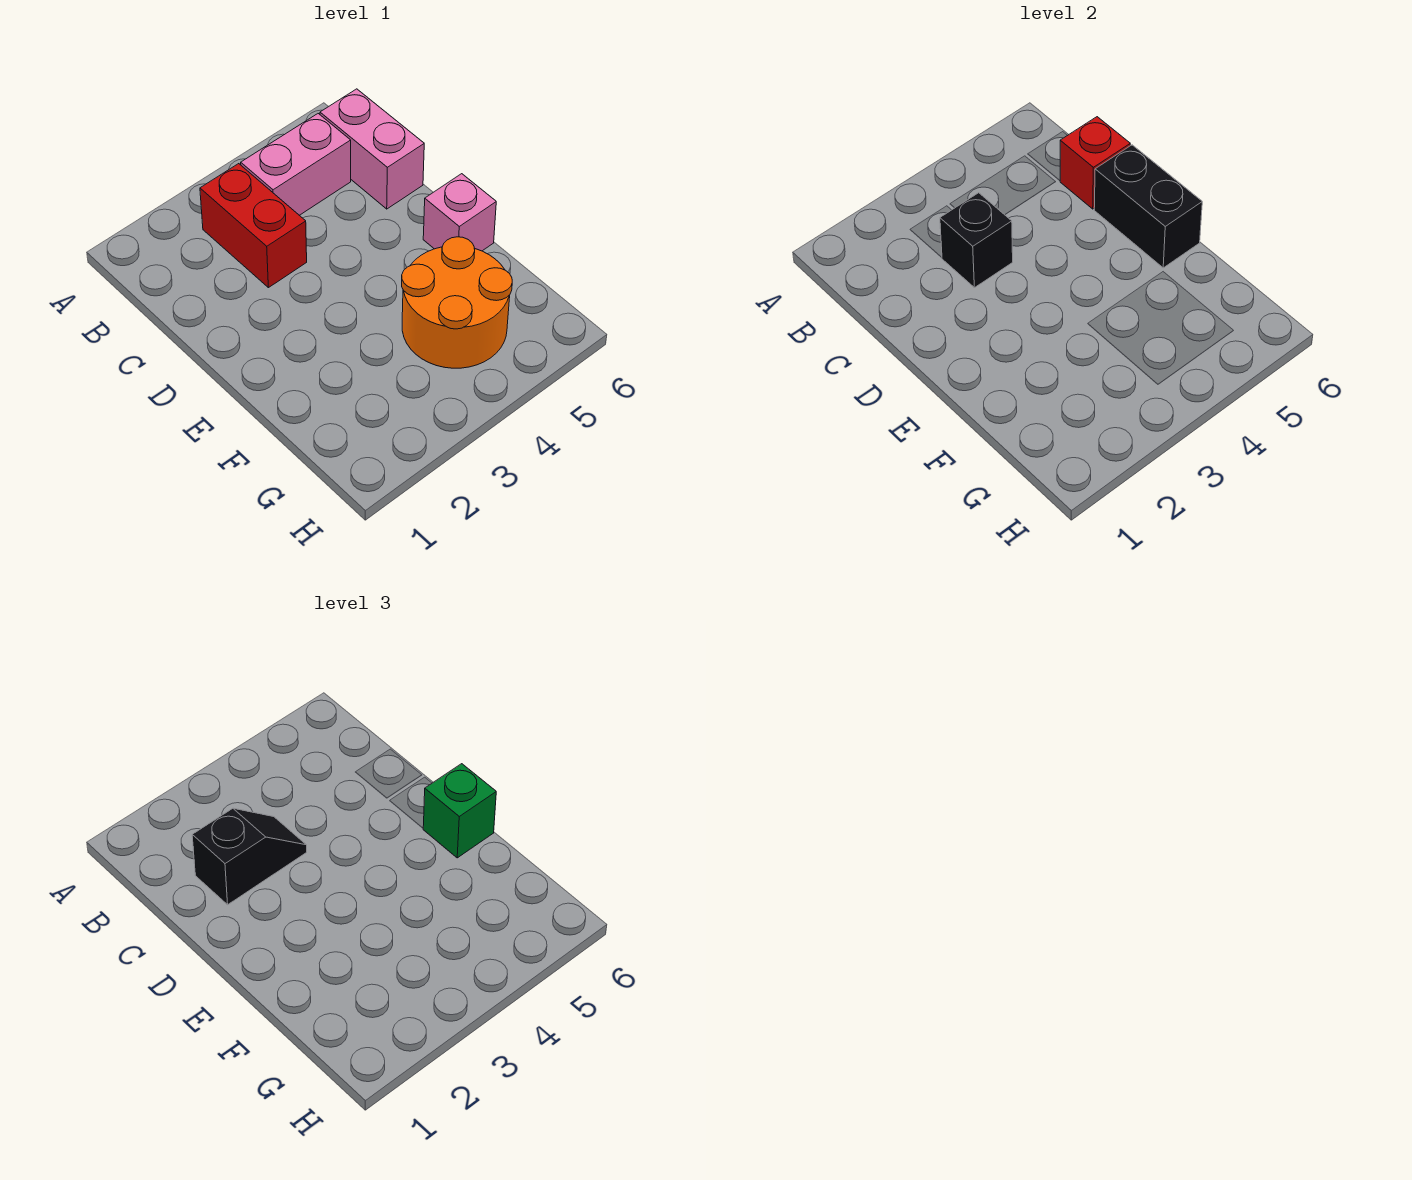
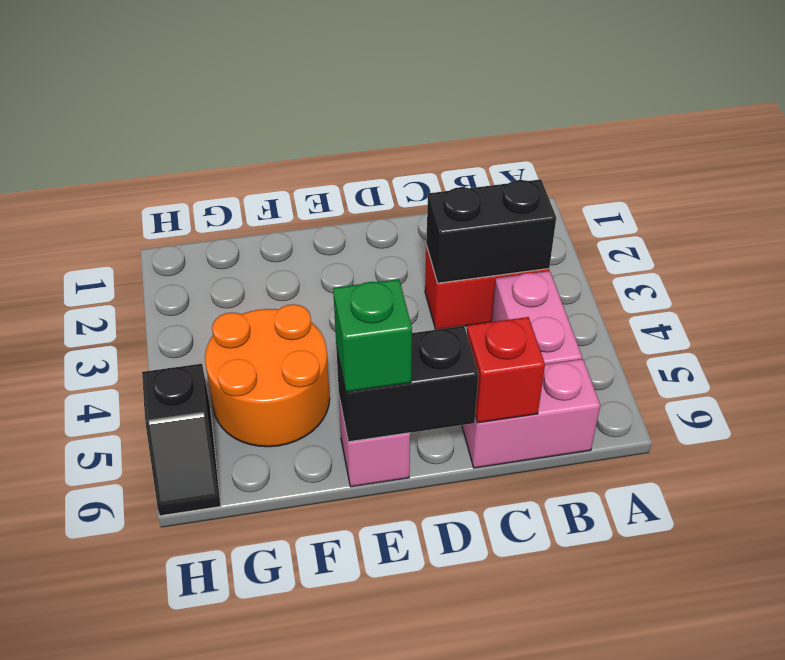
black 1x2 slope [192,808,307,905] -> black 1x2 slope moved to [142,364,221,516]
black 1x1 brick [940,193,1013,288] -> black 1x2 brick [426,179,556,283]

